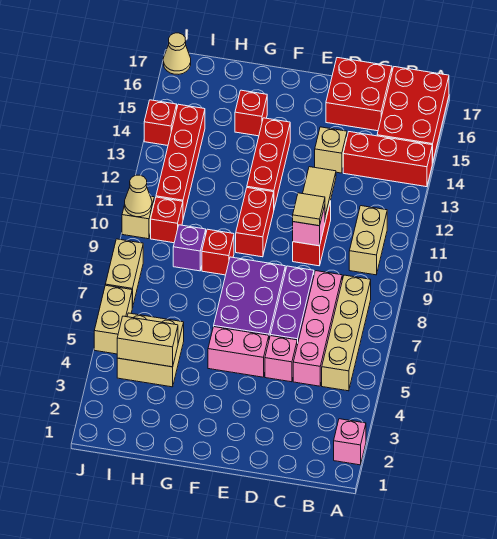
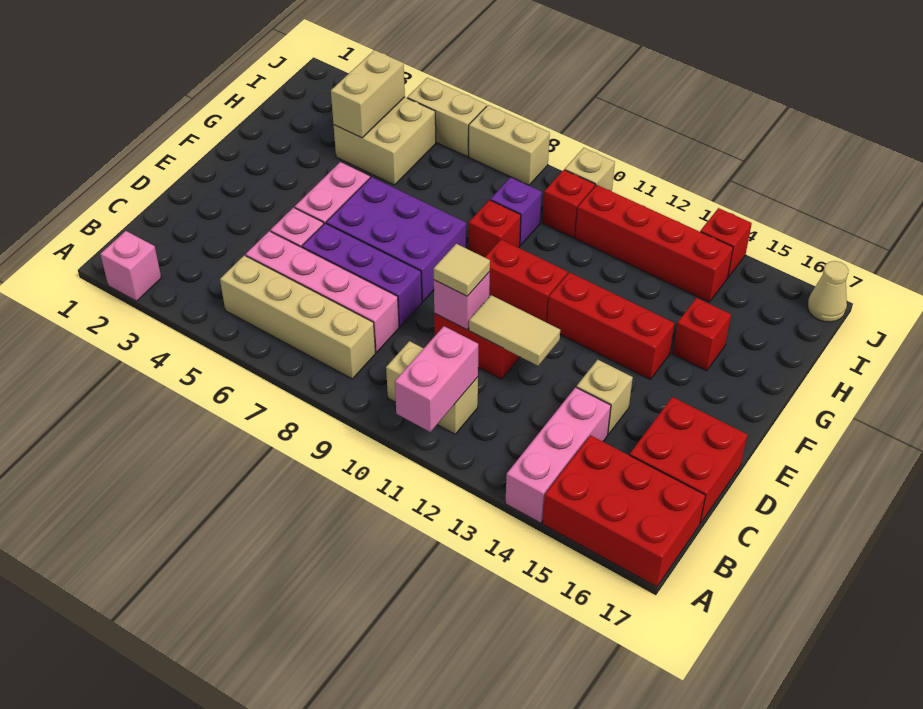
none -> pink 1x2 brick [395,326,478,432]
red 1x3 brick [343,132,432,187] -> pink 1x3 brick [505,387,611,523]
tan 1x1 cone [125,175,152,217] -> none

